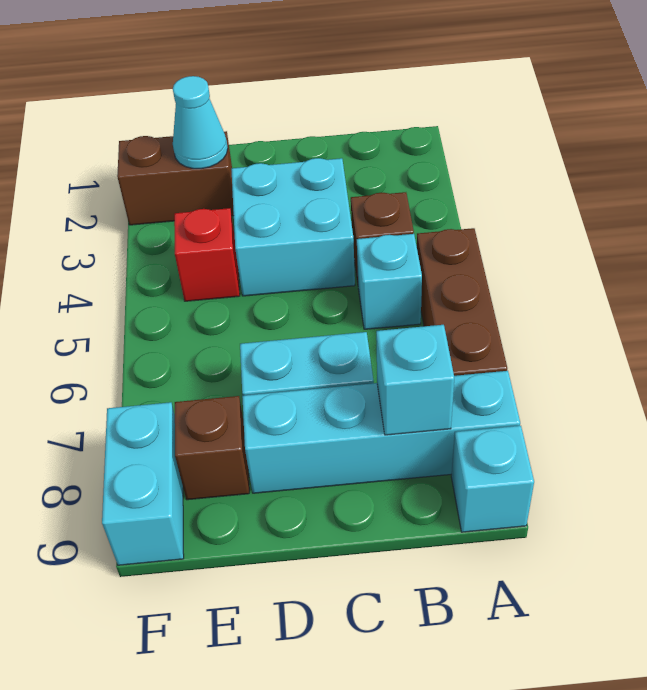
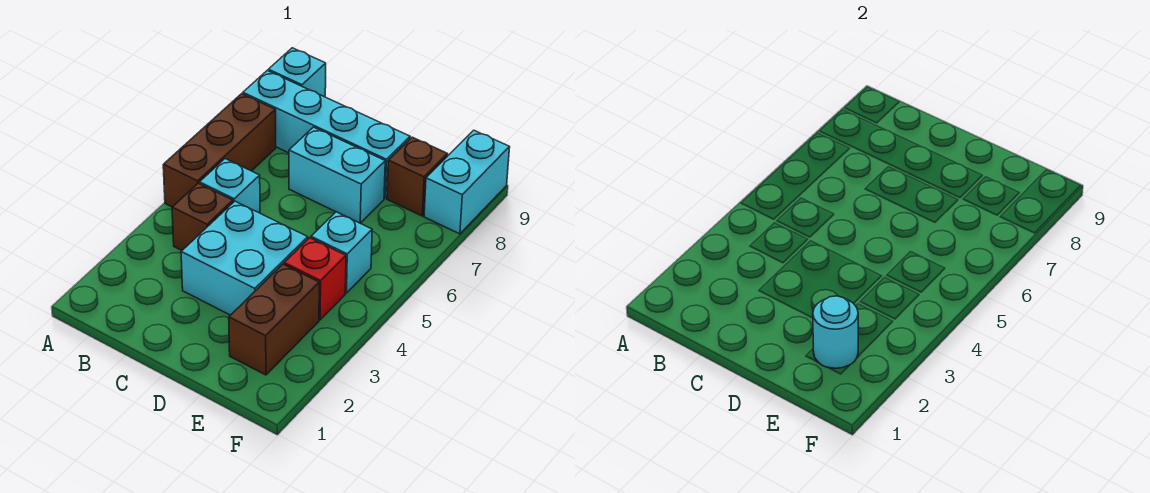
cyan 1x1 brick [376,325,454,435] -> cyan 1x1 brick moved to [311,212,372,293]
brown 1x2 brick [117,131,234,225] -> brown 1x2 brick turned to [229,264,319,375]
cyan 1x1 cone [173,76,228,169] -> cyan 1x1 round brick [813,296,858,368]

